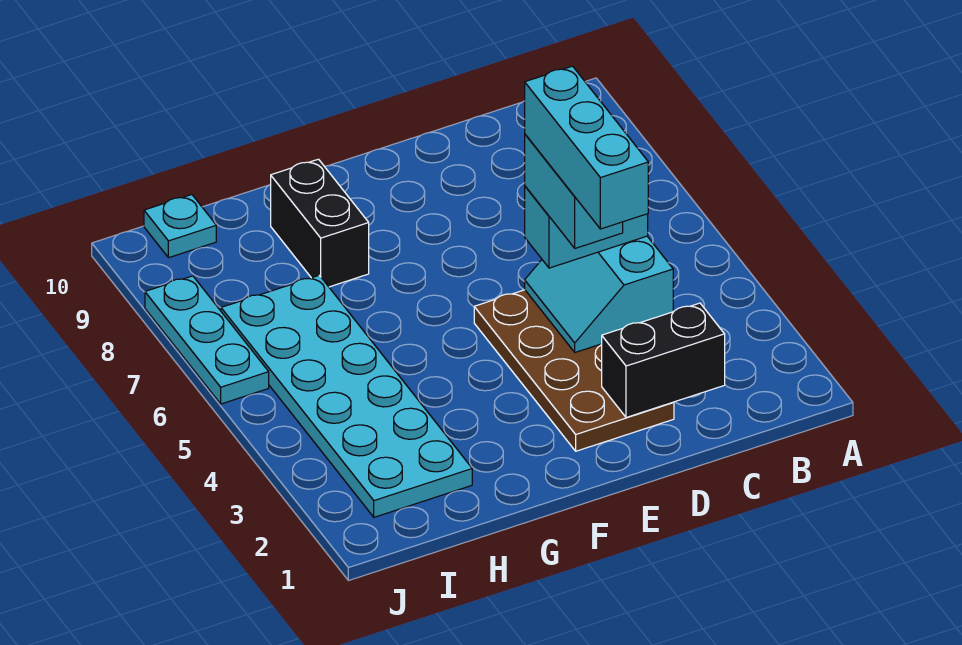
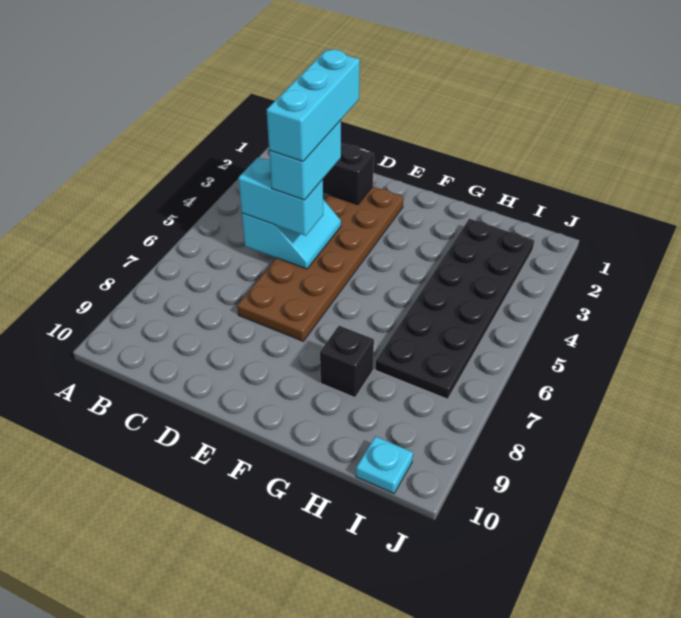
brown 2x4 plate [474,290,674,451] -> brown 2x6 plate [237,187,404,341]
black 1x2 brick [271,159,369,287] -> black 1x1 brick [320,326,374,398]
cyan 2x6 plate [221,275,472,517] -> black 2x6 plate [375,219,535,399]
cyan 1x3 plate [145,276,269,404] -> none

